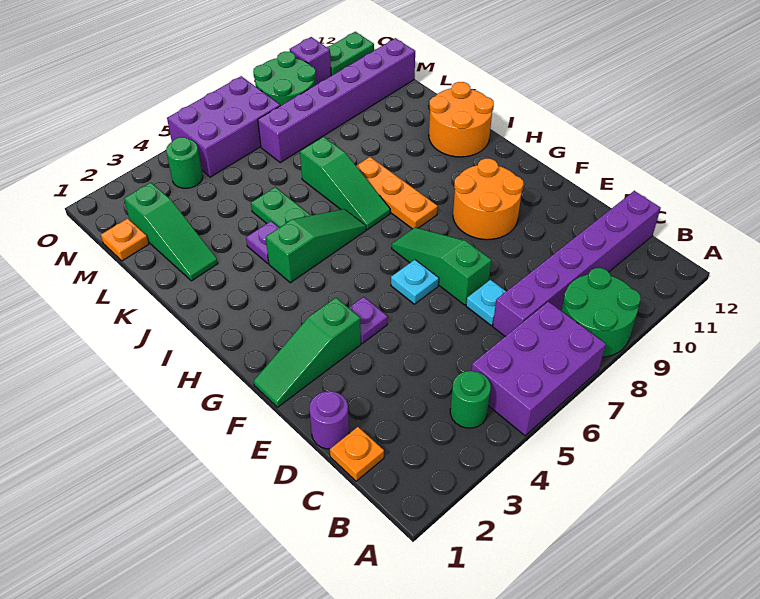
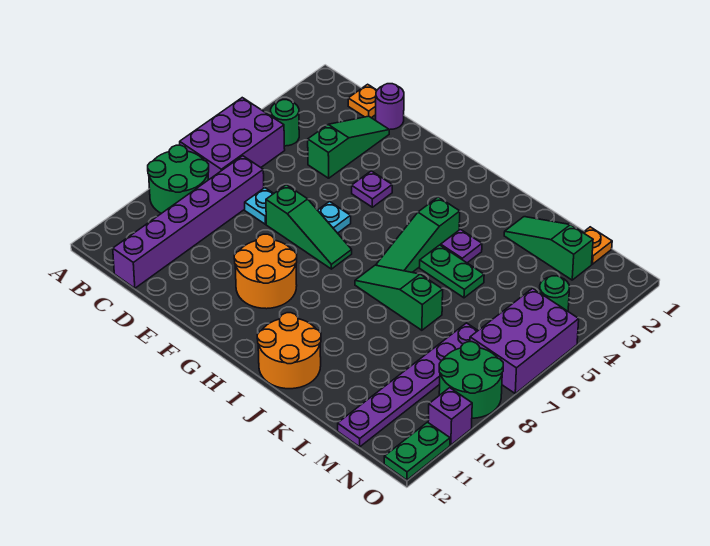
green 1x3 slope [254,298,361,407] -> green 1x3 slope moved to [308,116,389,178]
orange 1x3 plate [356,157,438,229] -> none
purple 1x6 brick [258,38,415,162] -> purple 1x6 plate [338,323,478,447]

